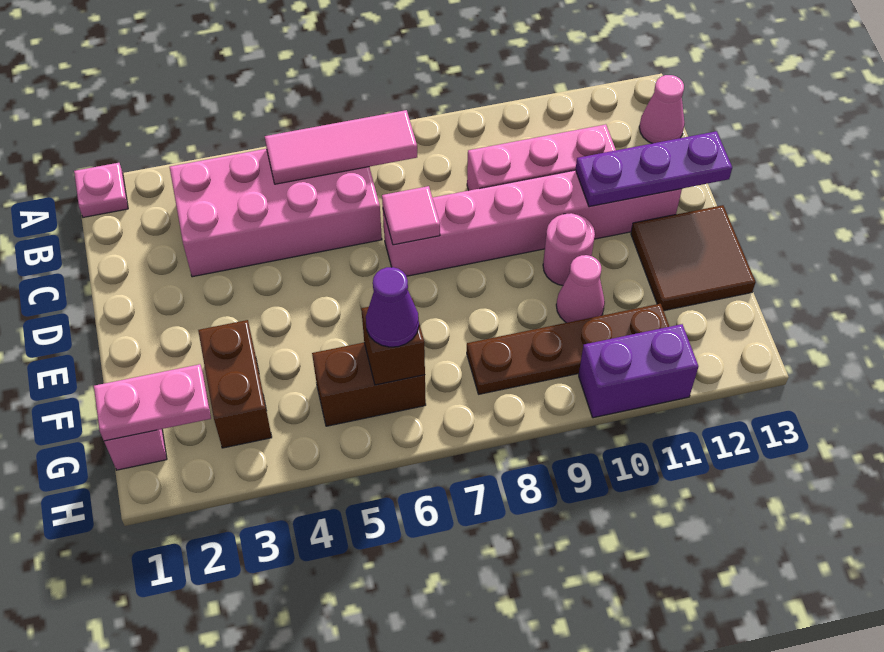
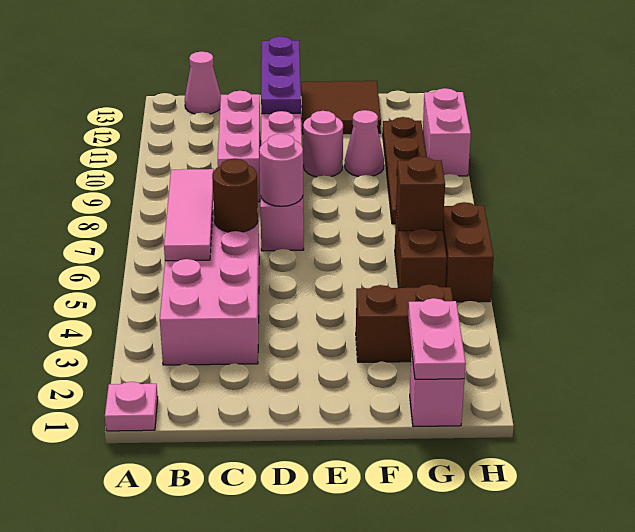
none -> brown 1x1 round brick [212,159,258,232]
pink 1x1 tile [382,186,440,245] -> pink 1x1 round brick [259,134,303,206]
purple 1x1 cone [366,267,419,347] -> none
none -> brown 1x2 brick [443,202,494,302]
purple 1x2 brick [579,324,698,418] -> pink 1x2 brick [423,88,471,176]

